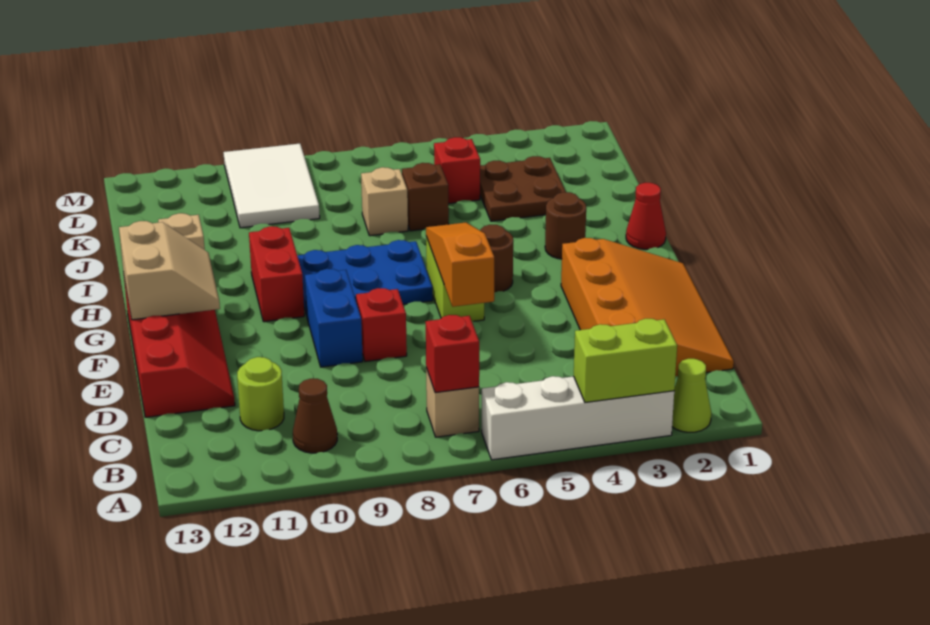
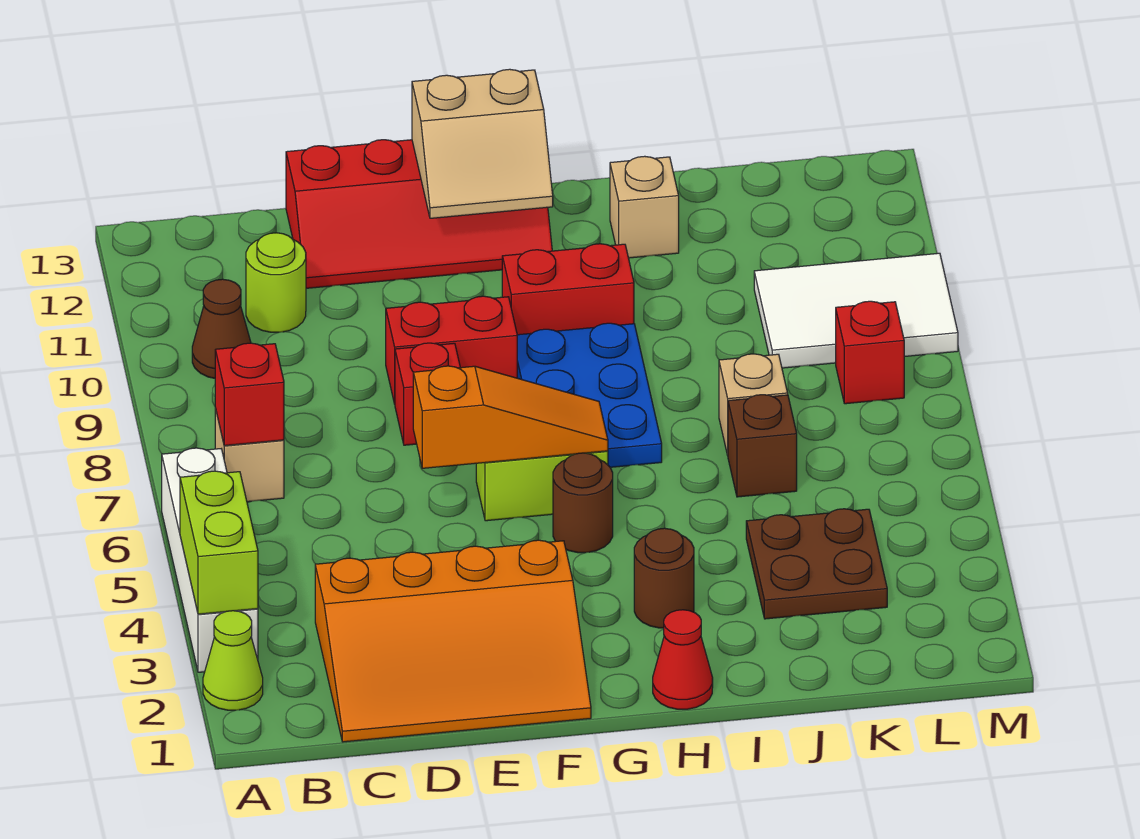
blue 1x2 brick [305,269,363,367] -> red 1x2 brick [386,296,517,404]
red 1x1 brick [434,137,480,204] -> red 1x1 brick moved to [836,301,904,404]

